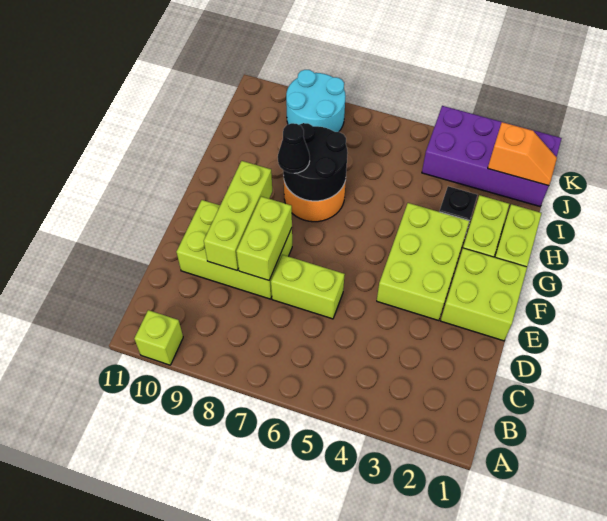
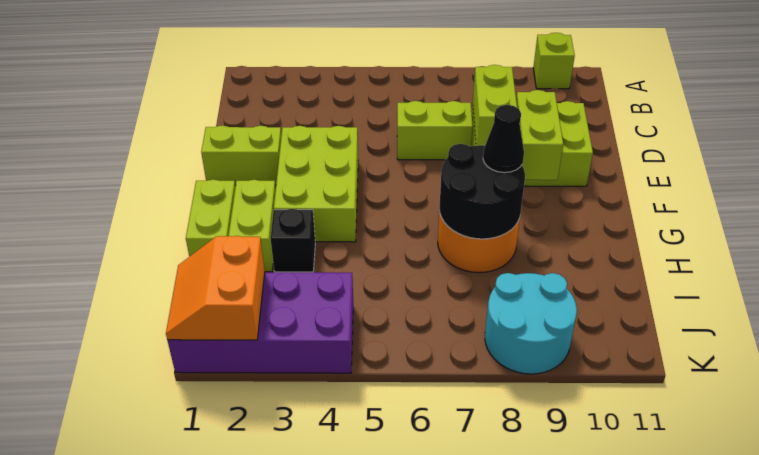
lime 1x3 brick [204,161,272,270] -> lime 1x2 brick [516,90,563,180]
lime 2x2 brick [441,248,527,341] -> lime 1x2 brick [201,125,281,185]
orange 1x2 slope [488,122,557,186] -> orange 2x2 slope [166,236,265,340]

